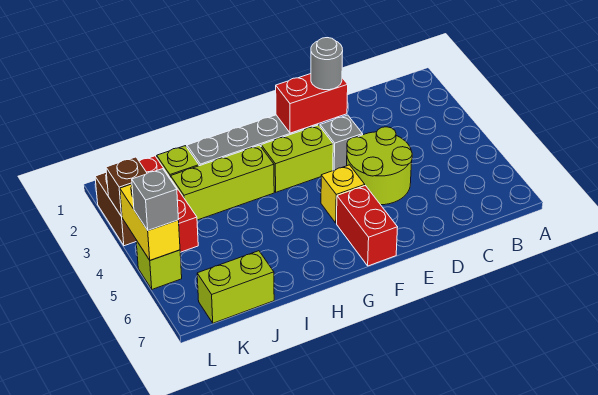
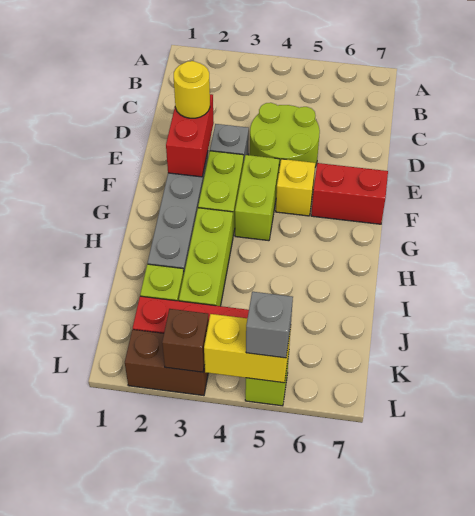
grey 1x1 round brick [311,38,343,90] -> yellow 1x1 round brick [174,61,210,118]
lime 1x2 brick [197,251,274,323] -> lime 1x2 brick moved to [235,155,279,241]

